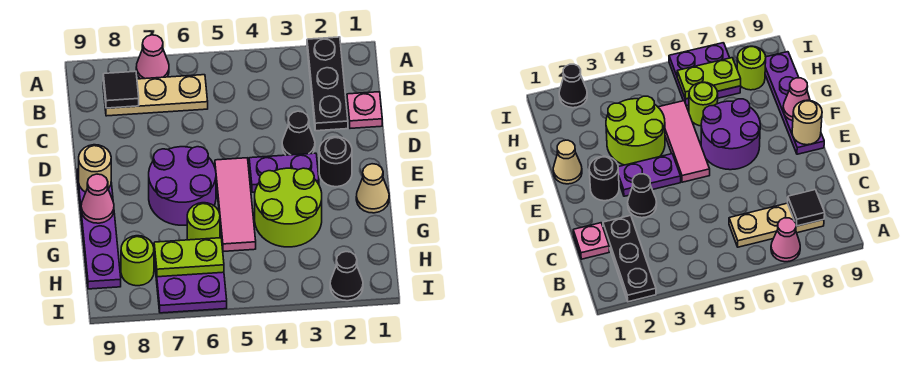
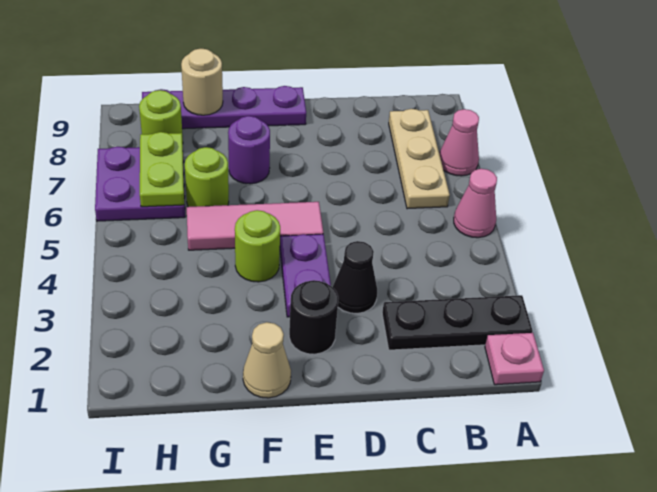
black 1x1 tile [103,71,139,108] -> none
pink 1x1 plate [347,92,382,128] -> pink 1x1 plate moved to [485,333,544,385]
purple 2x2 round brick [149,147,216,225] -> purple 1x1 round brick [228,116,270,184]
tan 1x1 round brick [79,145,111,192] -> tan 1x1 round brick moved to [181,49,223,115]
lime 2x2 round brick [255,168,322,247] -> lime 1x1 round brick [235,210,280,282]
pink 1x1 cone [81,174,114,223] -> pink 1x1 cone moved to [454,169,497,238]
black 1x1 cone [330,252,363,301] -> none

